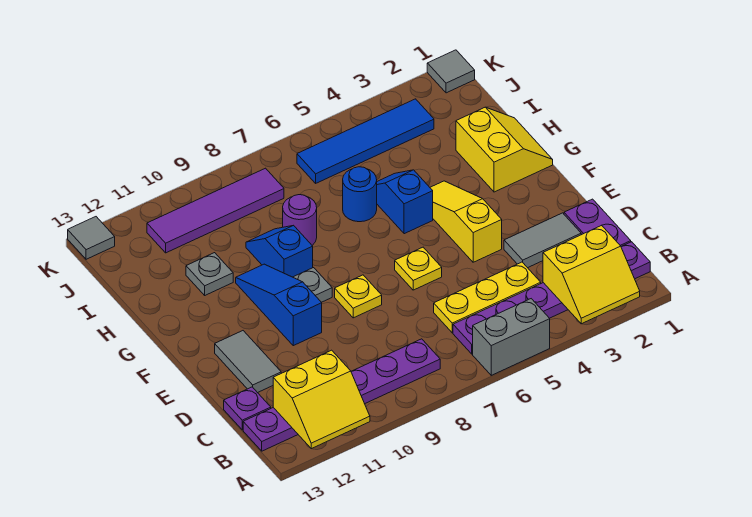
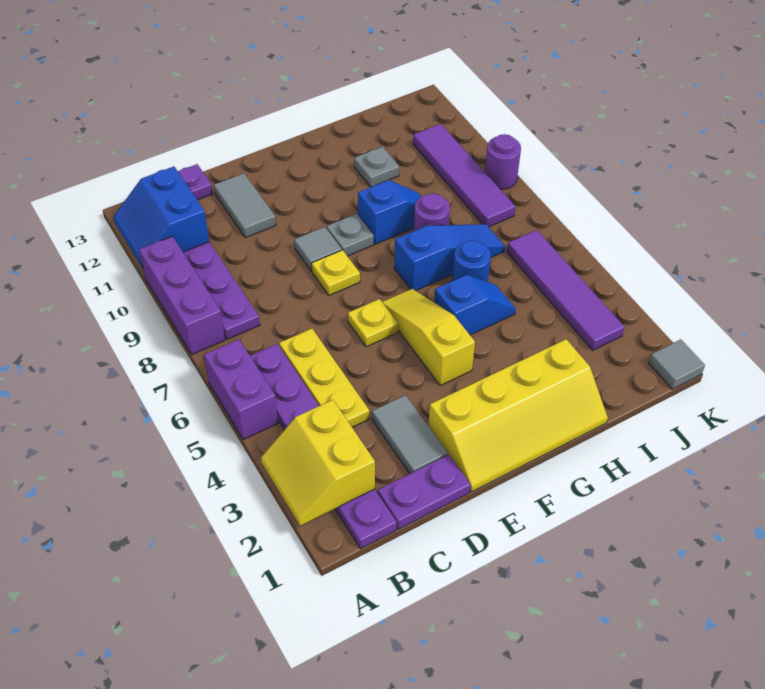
grey 1x2 brick [473,299,550,375] -> purple 1x2 brick [204,340,278,440]
none -> purple 1x3 brick [139,236,225,355]
yellow 2x2 slope [273,350,370,449] -> blue 2x2 slope [113,167,209,268]
grey 1x2 tile [215,331,281,393] -> grey 1x2 tile turned to [214,173,276,238]
yellow 1x3 slope [430,181,502,262] -> yellow 1x3 slope turned to [382,289,475,386]
blue 1x3 slope [236,264,322,346] -> blue 1x3 slope moved to [394,224,505,291]
yellow 2x2 slope [456,107,553,192] -> yellow 2x4 slope [428,339,608,492]
blue 1x4 tile [297,99,434,183] -> purple 1x4 tile [507,230,624,350]
none -> purple 1x1 round brick [485,134,521,189]
grey 1x1 tile [68,217,115,259] -> grey 1x1 tile moved to [294,227,342,271]

